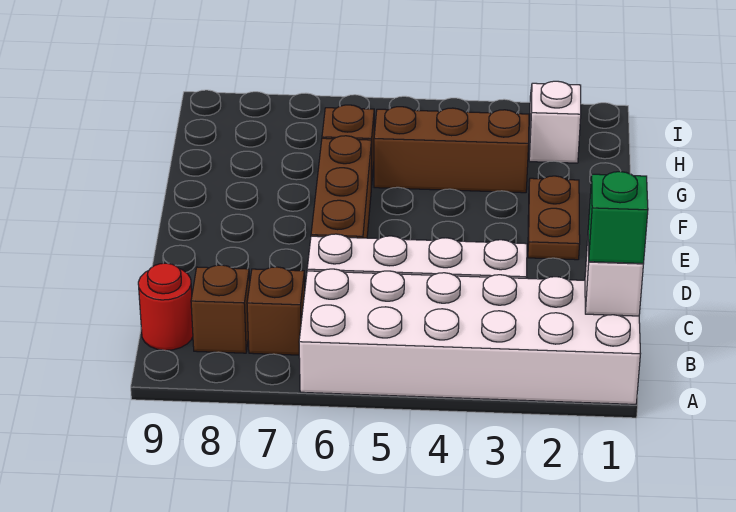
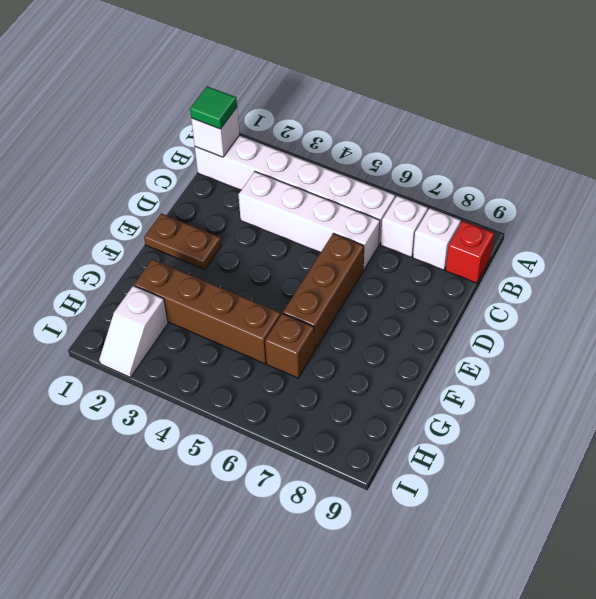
white 2x6 brick [299,269,640,404] -> white 1x6 brick [195,136,395,244]
green 1x1 brick [588,172,648,264] -> green 1x1 tile [190,86,237,129]
brown 1x1 brick [247,267,305,355] -> white 1x1 brick [381,196,428,257]
brown 1x1 brick [191,265,250,353] -> white 1x1 brick [413,208,461,270]
red 1x1 round brick [138,263,193,350] -> red 1x1 brick [445,221,494,283]
brown 1x2 plate [528,176,580,260] -> brown 1x2 plate turned to [144,213,221,270]
brown 1x3 brick [374,107,529,193] -> brown 1x4 brick [134,259,281,364]

